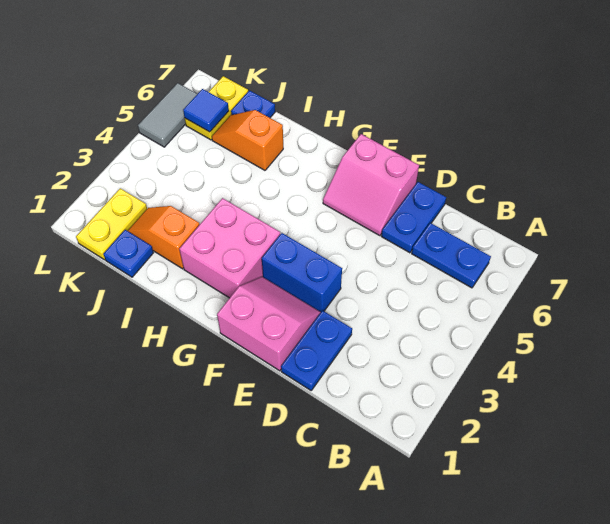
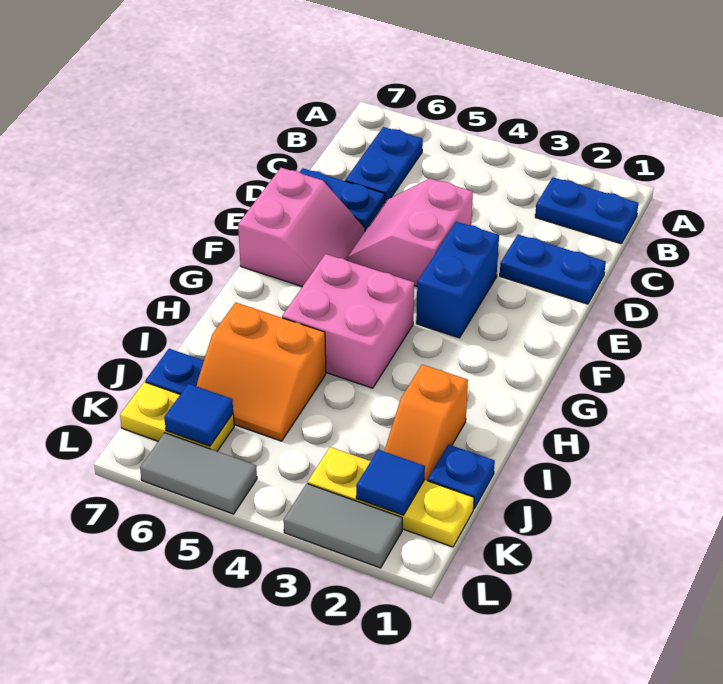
none -> blue 1x2 plate [535,177,638,244]
pink 2x2 slope [217,277,321,371] -> pink 2x2 slope moved to [348,179,473,286]
pink 2x2 brick [179,198,280,298] -> pink 2x2 brick moved to [282,254,414,388]
orange 1x2 slope [212,110,283,170] -> orange 2x2 slope [196,302,326,441]
yellow 1x2 plate [76,188,147,260] -> yellow 1x3 plate [308,447,474,547]
none -> blue 1x1 tile [356,450,425,515]
none -> grey 1x2 tile [284,484,402,568]

